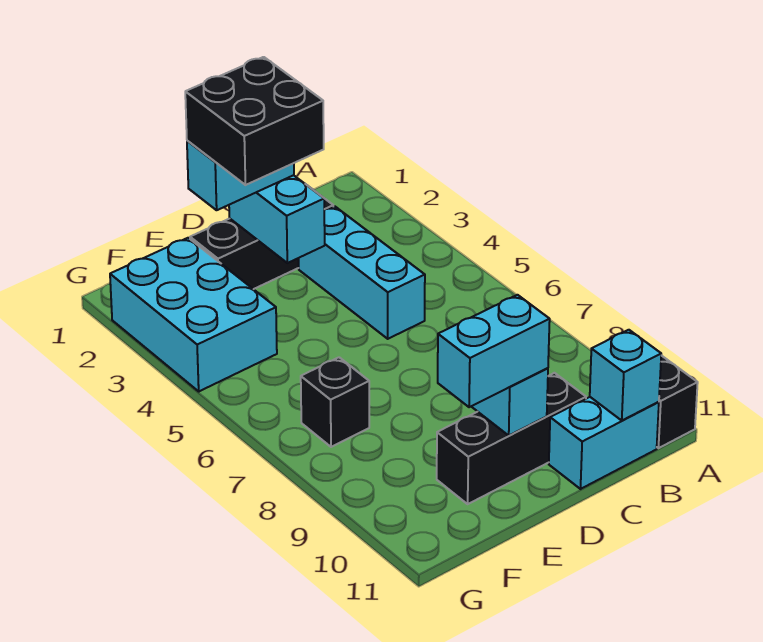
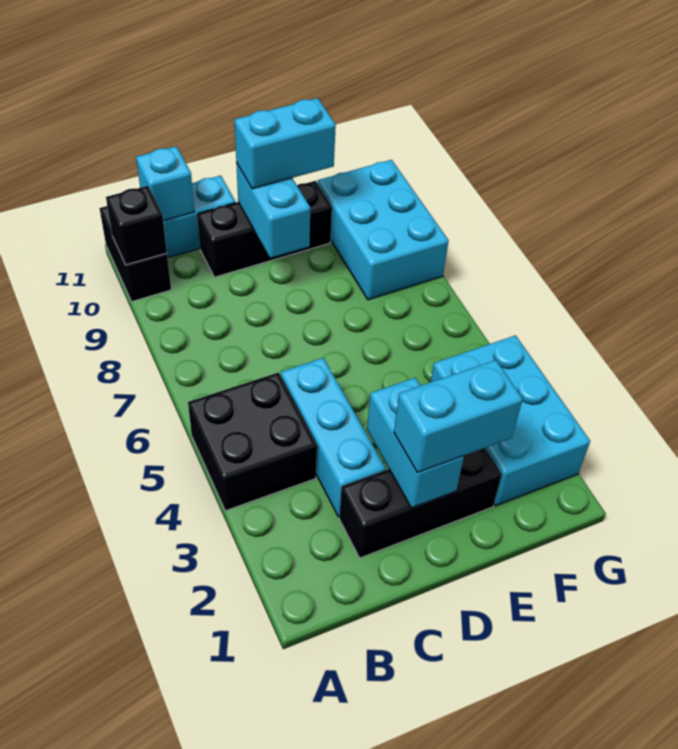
black 2x2 brick [185,57,324,185] -> black 2x2 brick moved to [188,373,317,511]
black 1x1 brick [301,357,369,447] -> black 1x1 brick moved to [106,186,167,265]
none -> cyan 2x3 brick [317,160,449,300]

